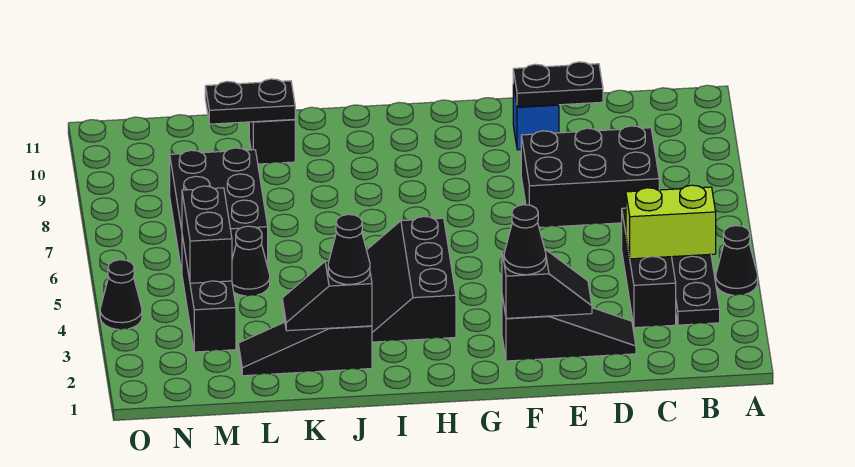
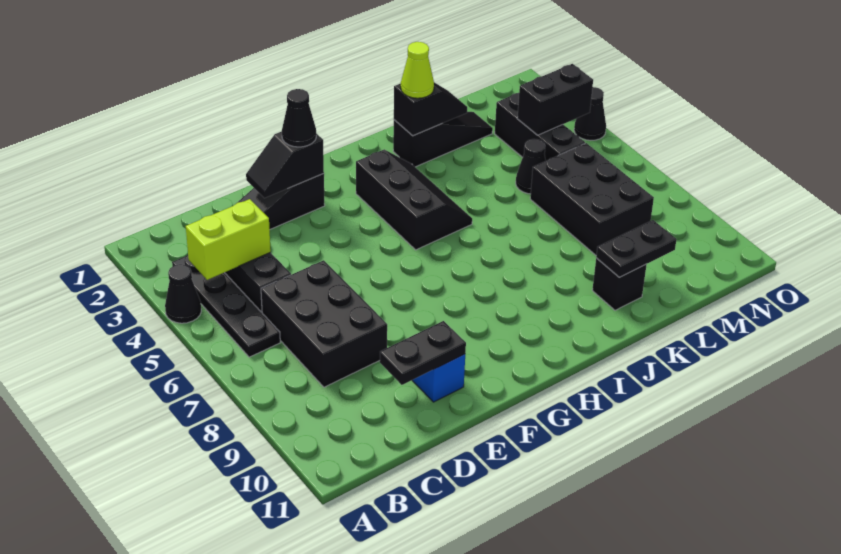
black 2x3 brick [521,126,659,228] -> black 2x3 brick turned to [261,260,387,387]
black 1x1 cone [328,214,370,284] -> lime 1x1 cone [401,42,434,98]
black 1x2 brick [182,186,232,283] -> black 1x2 brick turned to [517,64,593,135]

